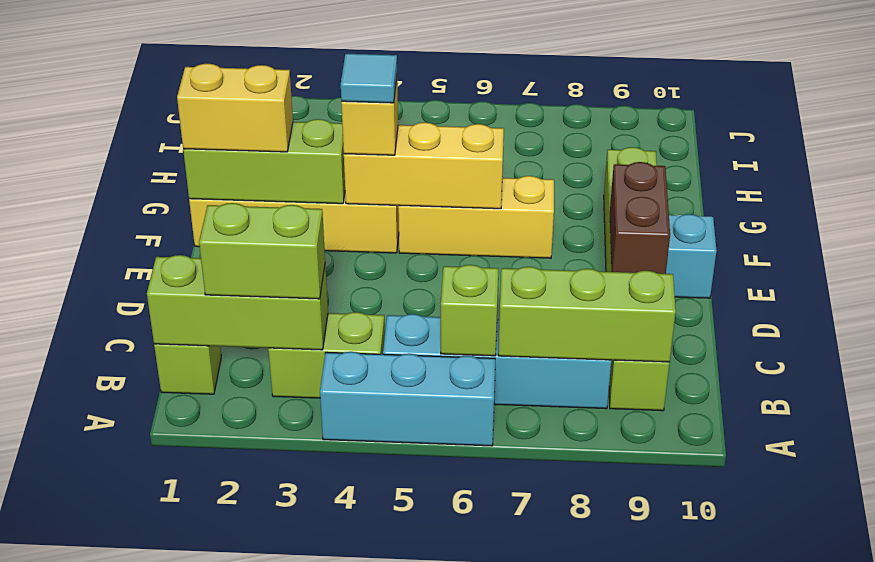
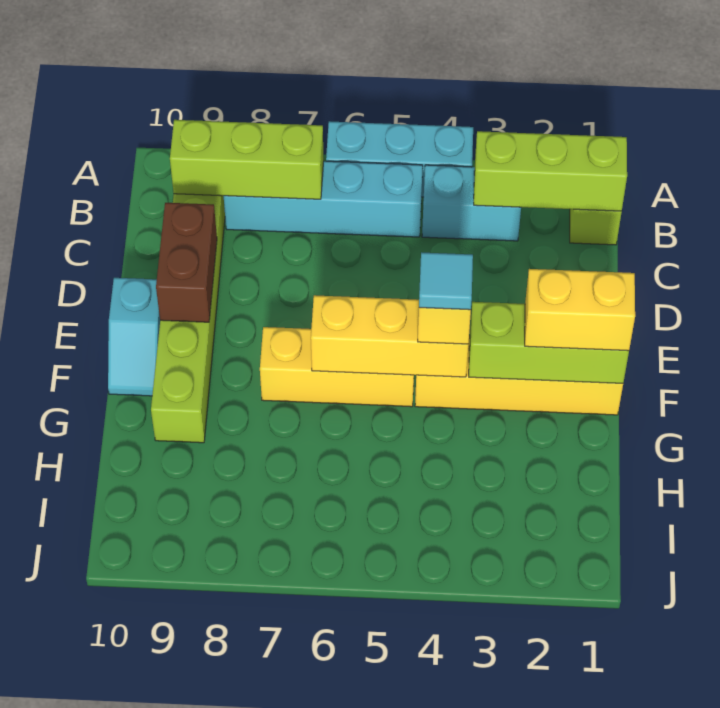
lime 1x2 brick [199,203,325,299] -> none
lime 1x2 brick [268,312,385,398] -> cyan 1x2 brick [422,165,521,241]
lime 1x1 brick [441,265,499,356] -> none

